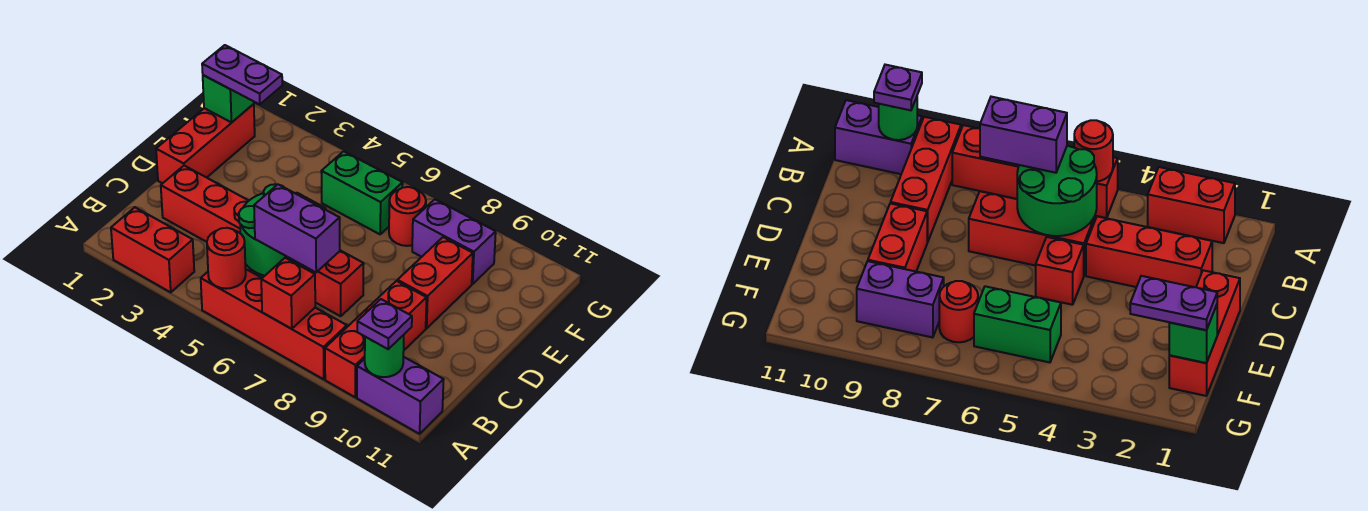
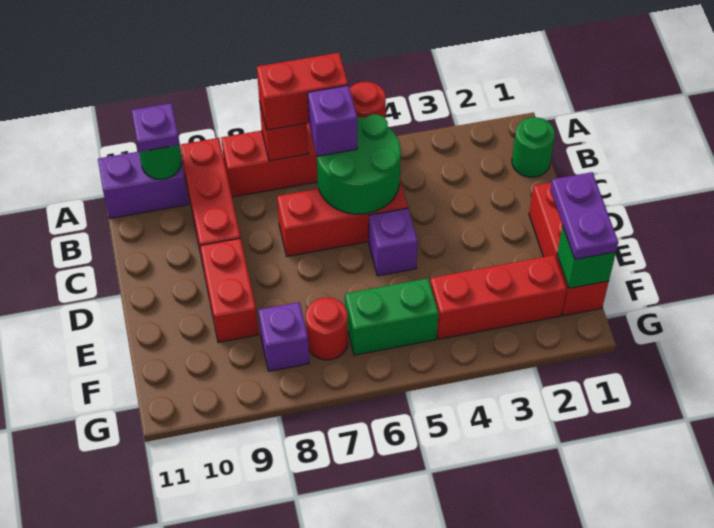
red 1x2 brick [111,207,194,292] -> red 1x2 brick moved to [257,53,348,130]
none -> green 1x1 round brick [512,117,555,177]
purple 1x2 brick [254,184,340,272] -> purple 1x1 brick [308,86,357,156]
red 1x3 brick [161,166,249,242] -> red 1x3 brick moved to [430,255,567,339]
red 1x1 brick [1036,237,1084,305] -> purple 1x1 brick [369,208,418,276]
purple 1x2 plate [202,45,282,104] -> purple 1x2 plate turned to [550,172,618,259]
purple 1x2 brick [412,199,496,284] -> purple 1x1 brick [258,302,309,371]

